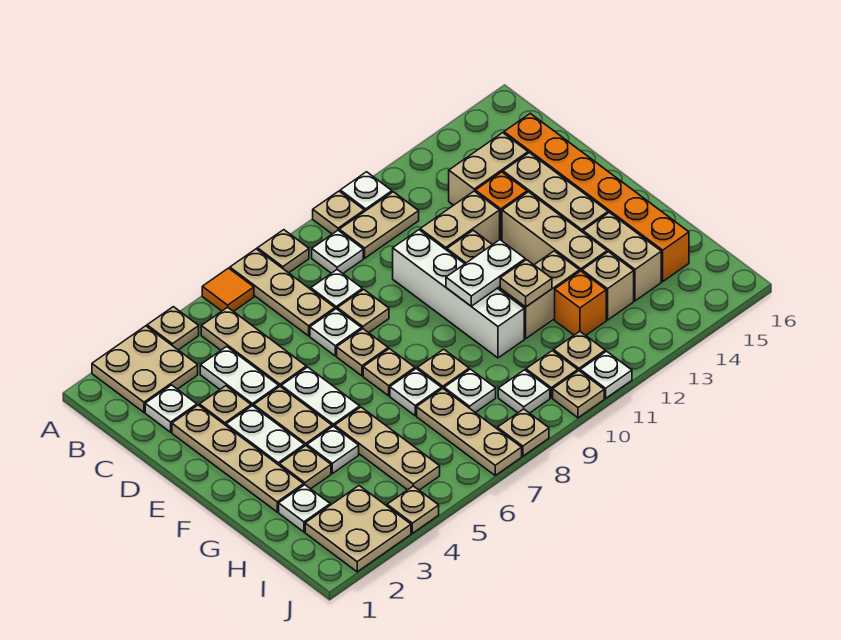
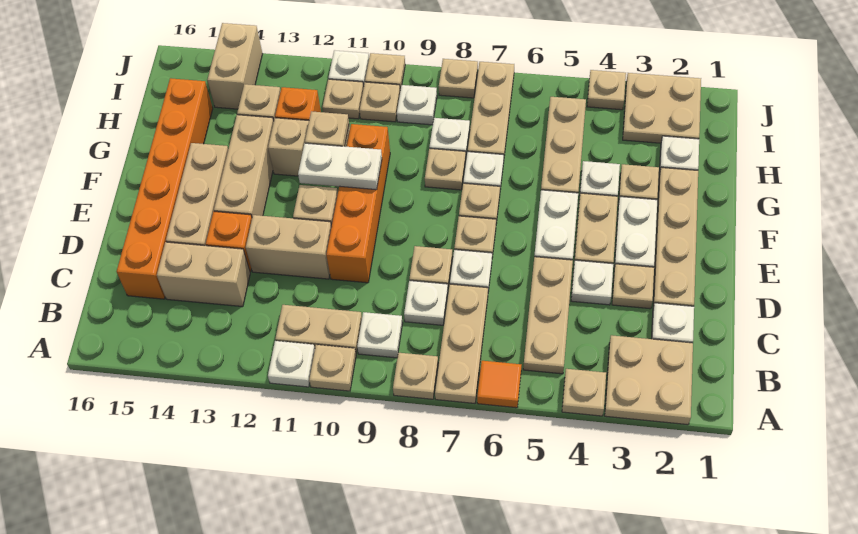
white 1x2 plate [200,347,279,406] -> white 1x1 plate [571,260,613,305]
white 1x4 brick [393,230,524,358] -> orange 1x4 brick [326,124,390,283]
tan 1x2 brick [583,212,661,301] -> tan 1x2 brick moved to [207,23,263,109]

